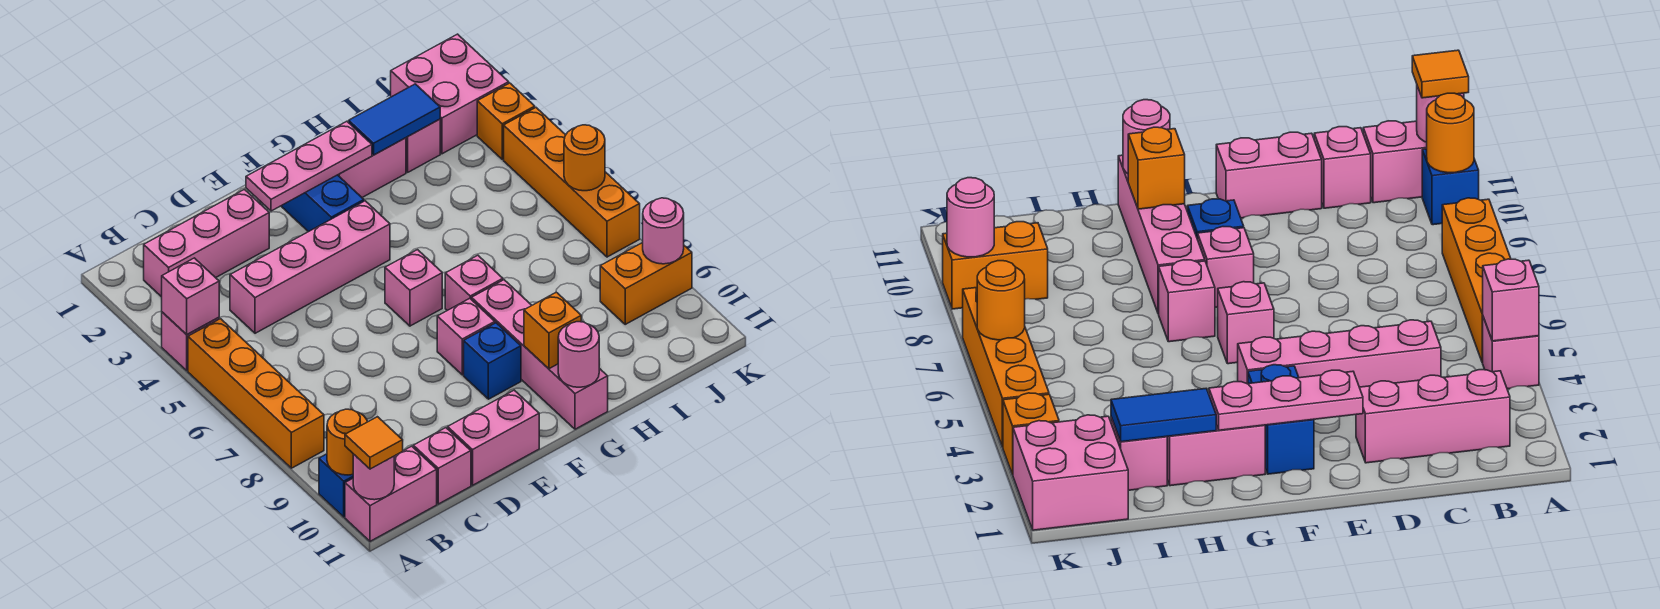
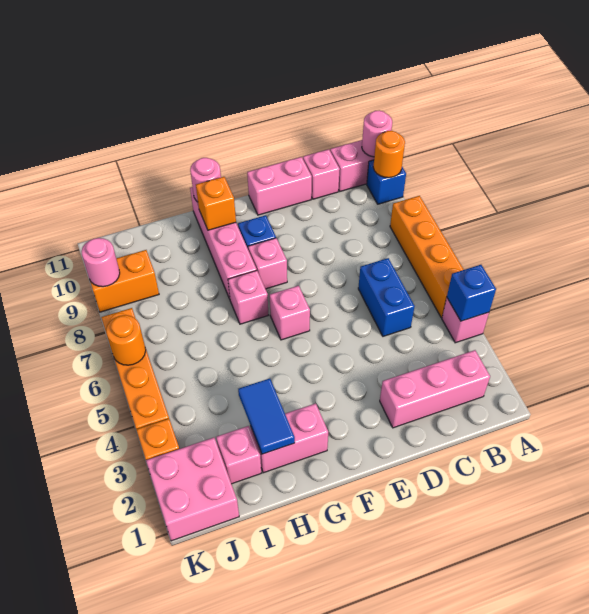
pink 1x1 brick [162,258,219,335] -> blue 1x1 brick [447,265,496,321]
orange 1x1 tile [345,417,403,469] -> none
pink 1x4 brick [230,201,390,333] -> none
pink 1x3 plate [246,121,372,211] -> none
blue 1x2 brick [281,175,364,232] -> blue 1x2 brick moved to [358,258,415,336]
blue 1x2 tile [349,84,440,155] -> blue 1x2 tile turned to [238,378,295,454]

